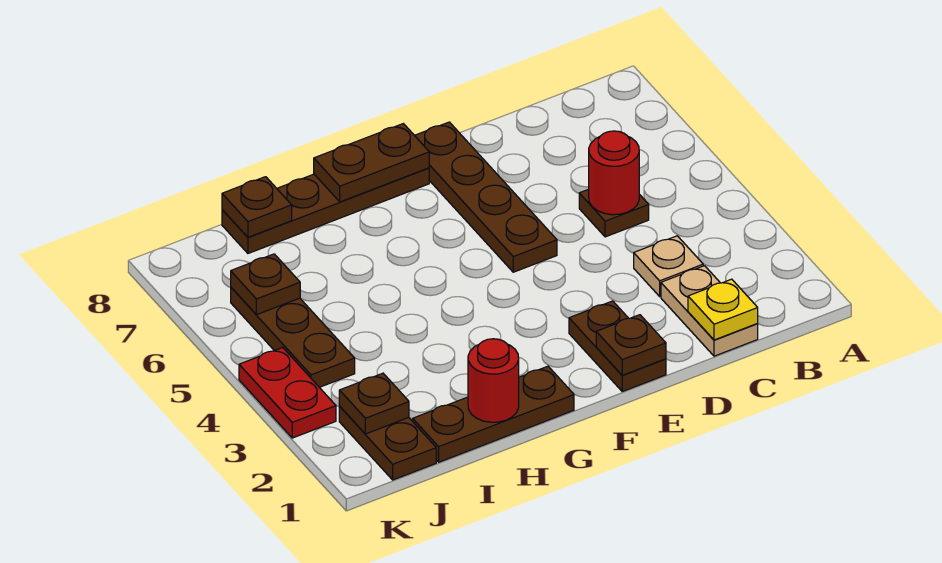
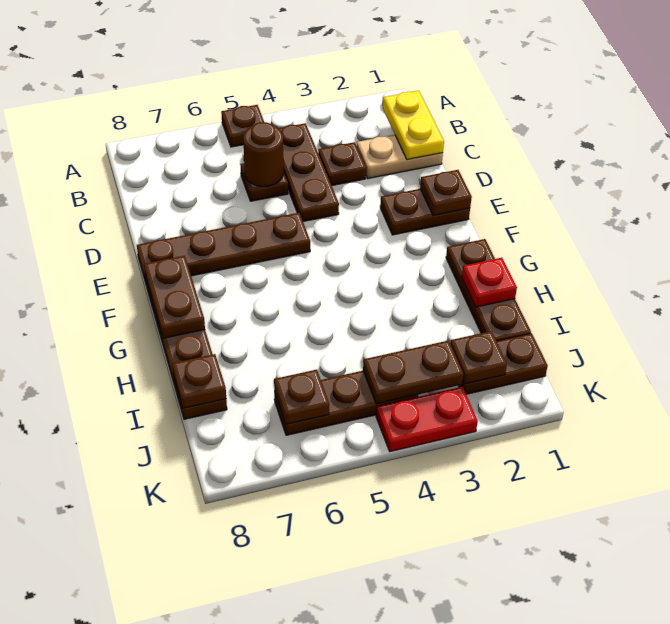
none -> brown 1x1 plate [221,105,264,147]
none -> brown 1x3 plate [278,123,339,222]
yellow 1x1 plate [688,279,758,340] -> yellow 1x2 plate [383,91,444,160]
tan 1x1 plate [634,236,703,296] -> brown 1x1 plate [318,142,366,186]
red 1x1 round brick [589,131,639,215] -> brown 1x1 round brick [243,122,283,187]
red 1x1 round brick [468,339,519,422] -> red 1x1 plate [462,258,517,307]
none -> brown 1x2 plate [363,341,463,404]

